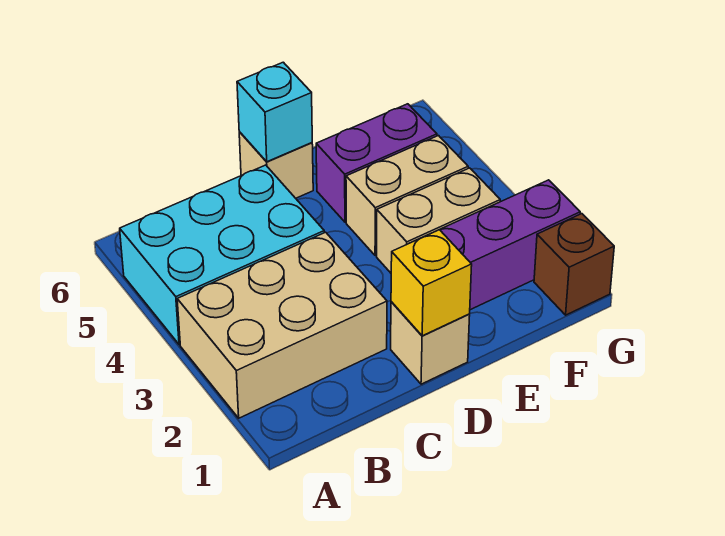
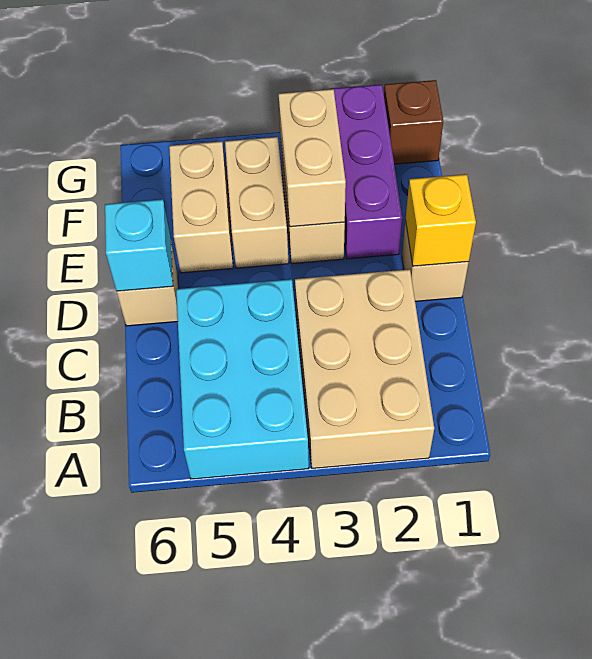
none -> tan 1x2 brick [278,89,346,227]
purple 1x2 brick [316,104,437,222] -> tan 1x2 brick [169,141,233,273]

